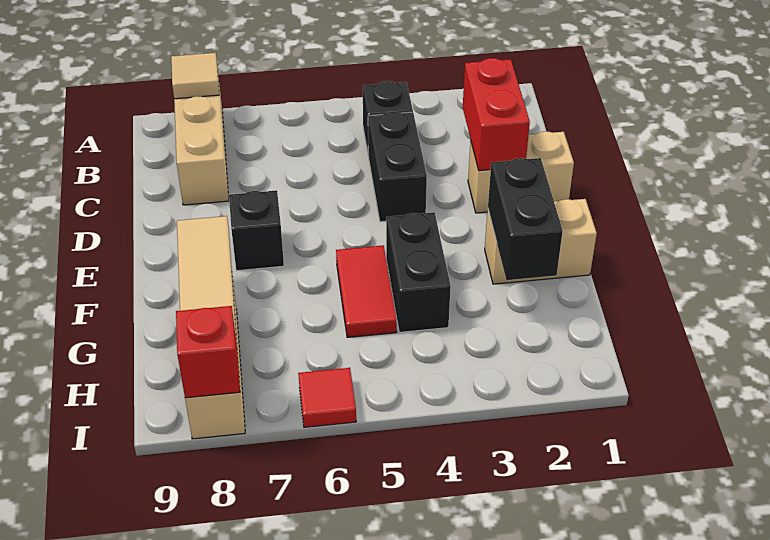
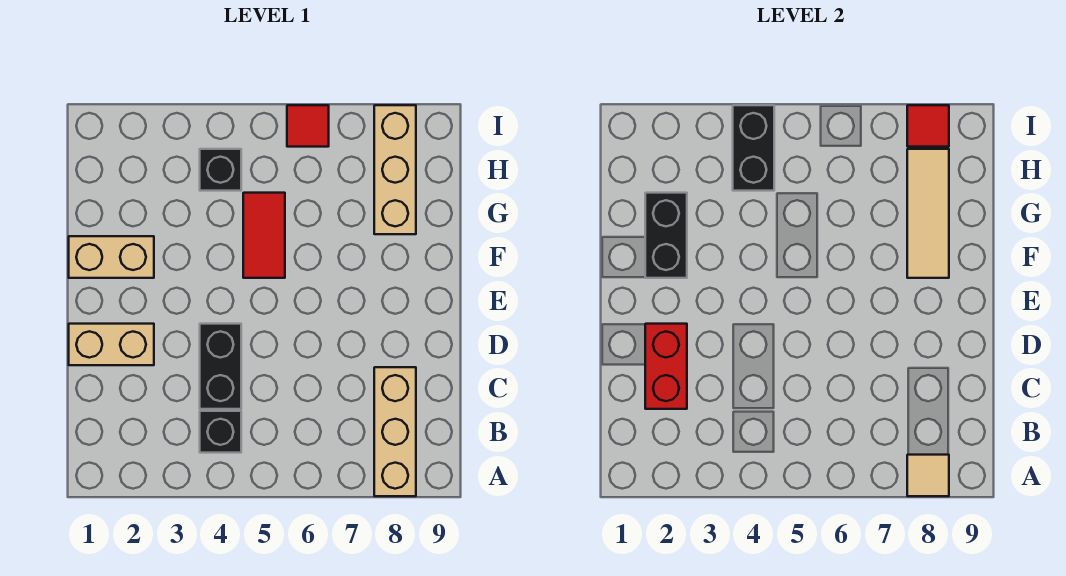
black 1x1 brick [229,190,284,271] -> black 1x1 brick moved to [200,149,241,191]
black 1x2 brick [386,212,451,332] -> black 1x2 brick moved to [733,105,774,191]
red 1x1 brick [176,306,240,398] -> red 1x1 tile [907,105,949,147]

